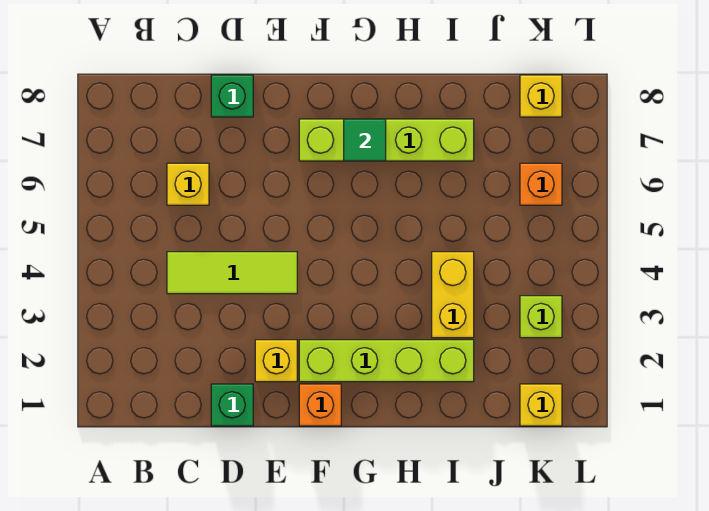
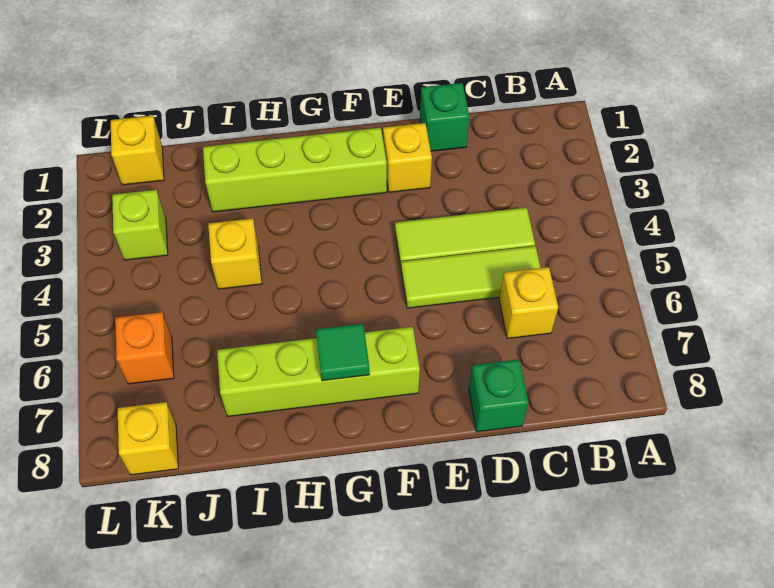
none -> lime 1x3 tile [401,246,541,308]
orange 1x1 brick [299,384,341,426] -> none
yellow 1x2 brick [432,252,474,338] -> yellow 1x1 brick [208,218,262,289]

